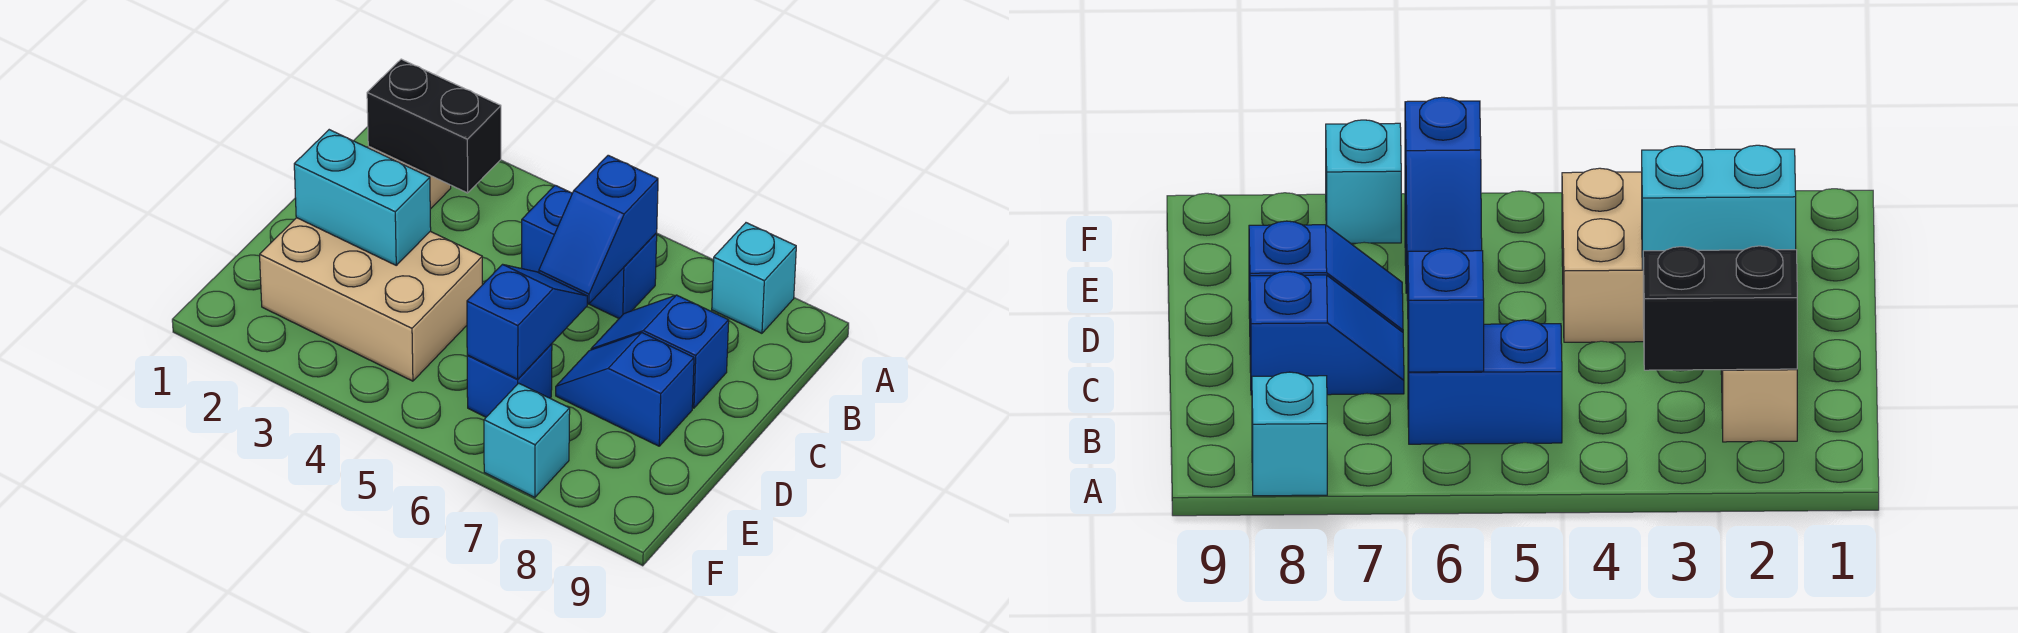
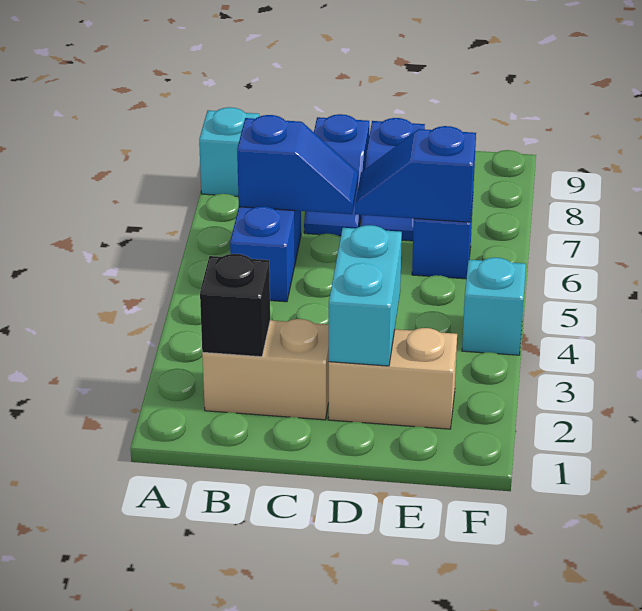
black 1x2 brick [367,59,501,193] -> black 1x1 brick [200,254,270,357]
tan 2x3 brick [260,218,482,381] -> tan 1x2 brick [328,328,457,429]
cyan 1x1 brick [484,383,570,497] -> cyan 1x1 brick moved to [462,258,526,355]

